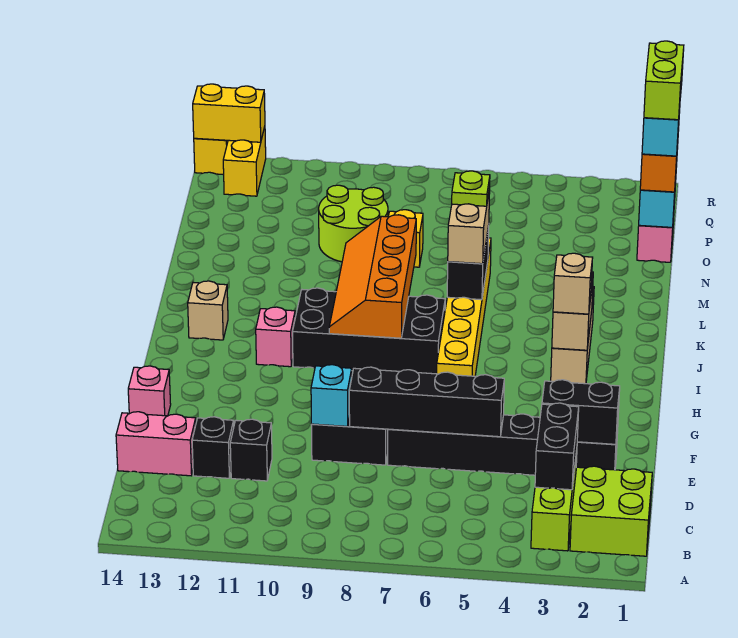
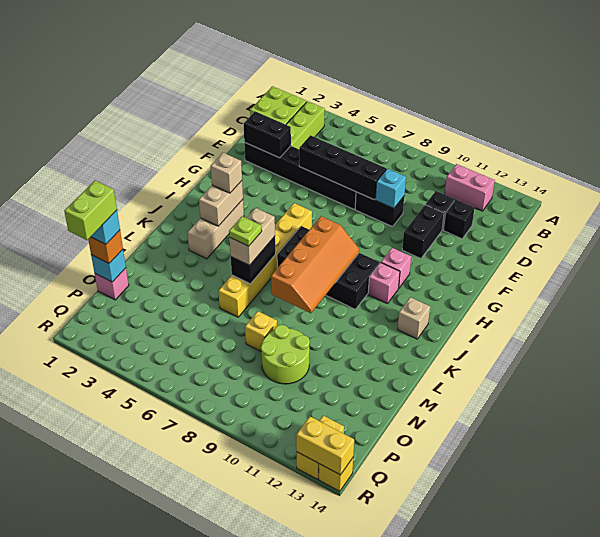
black 1x2 brick [535,403,579,490] -> black 1x2 brick moved to [402,205,444,259]
pink 1x2 brick [116,412,196,476] -> pink 1x2 brick moved to [445,164,495,211]
pink 1x1 brick [128,366,171,416] -> pink 1x1 brick moved to [381,248,411,288]

